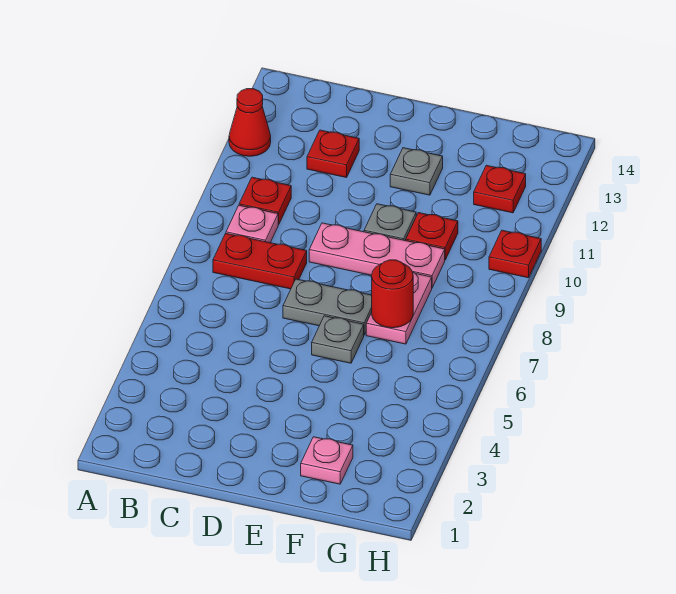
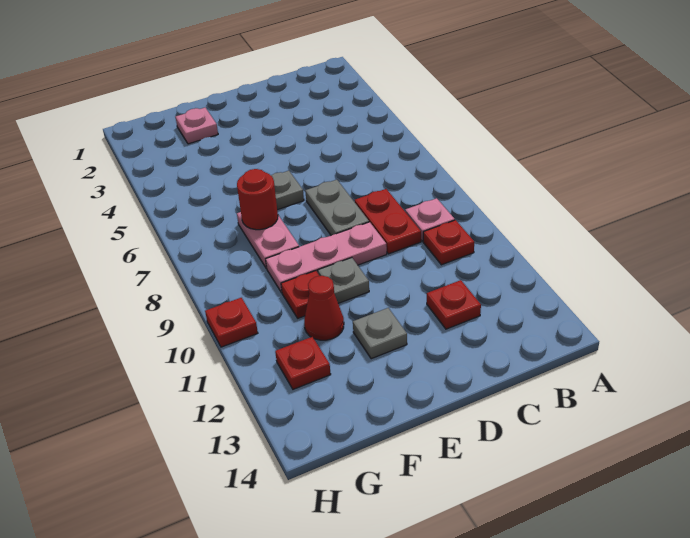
red 1x1 cone [229,89,271,156] -> red 1x1 cone moved to [304,276,344,340]
red 1x2 plate [213,233,307,289] -> red 1x2 plate turned to [355,189,421,254]
grey 1x2 plate [283,279,372,335] -> grey 1x2 plate turned to [305,180,369,235]

